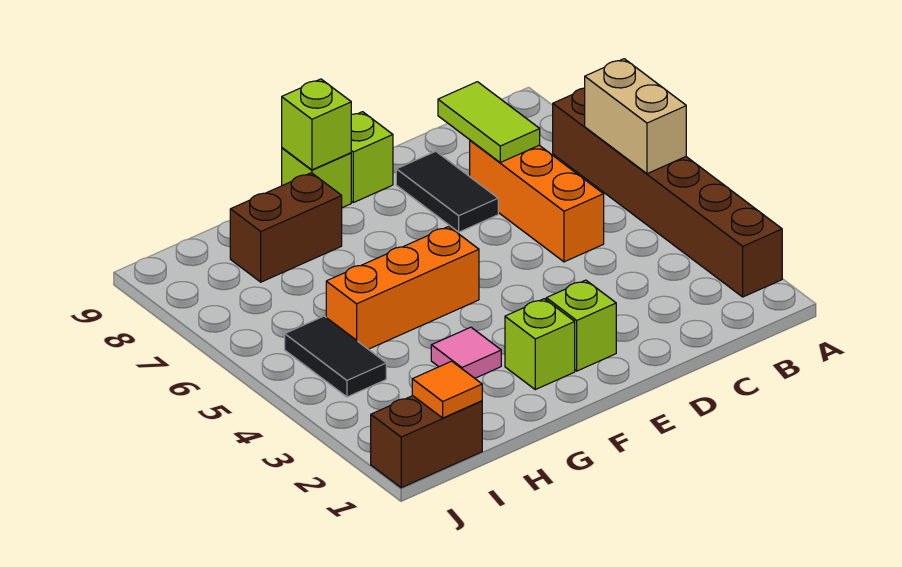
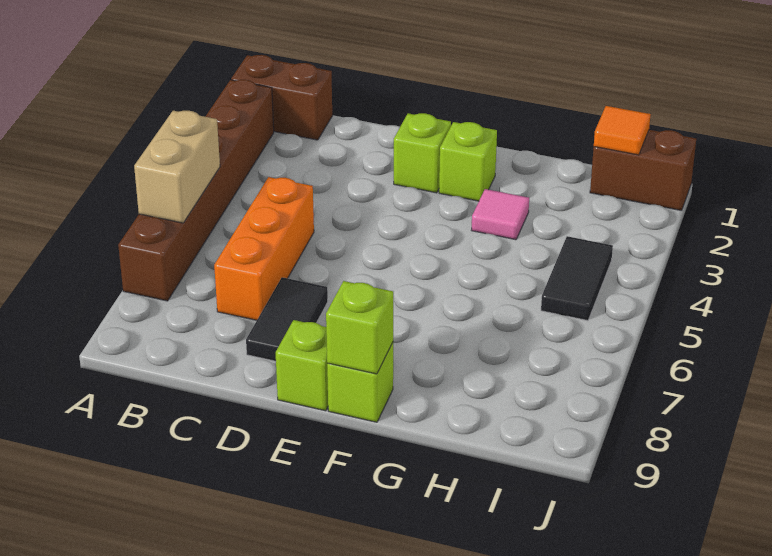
lime 1x2 tile [438,82,540,162] -> none
orange 1x3 brick [326,227,479,349] -> none
brown 1x2 brick [230,173,342,282] -> brown 1x2 brick moved to [231,55,332,140]

